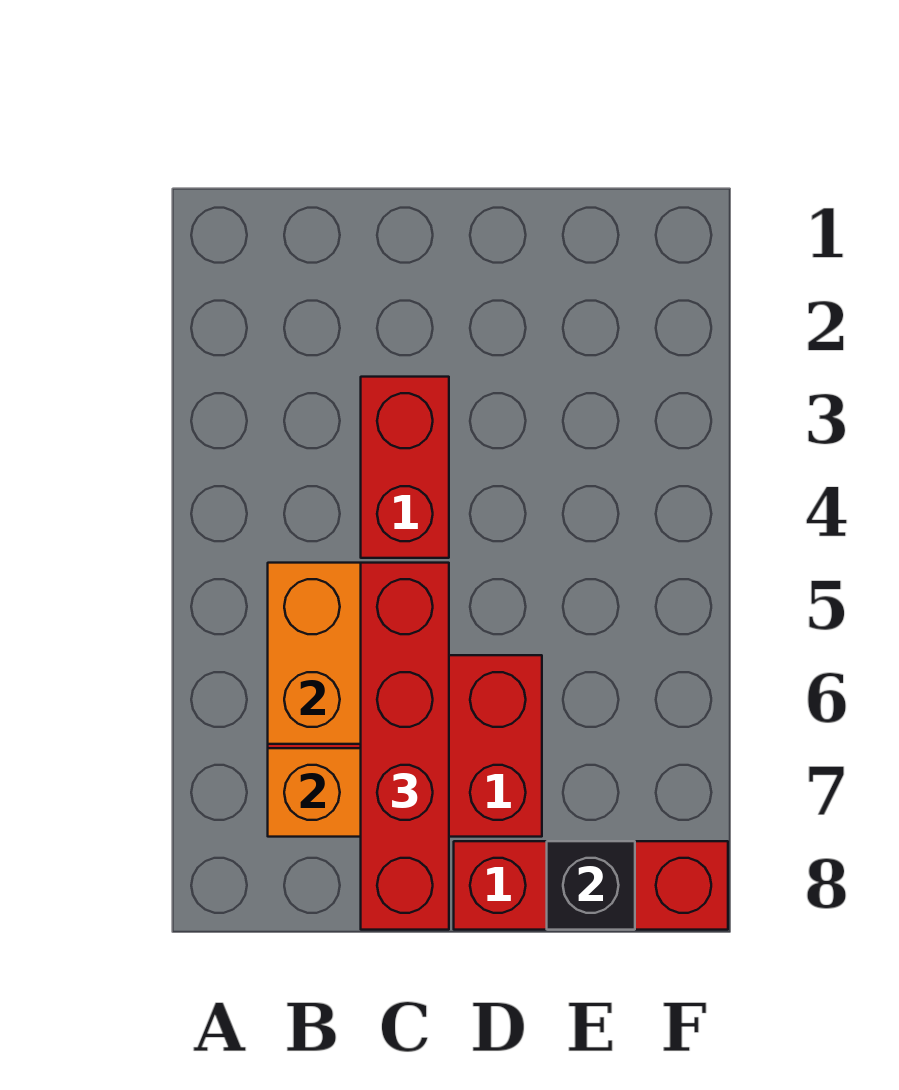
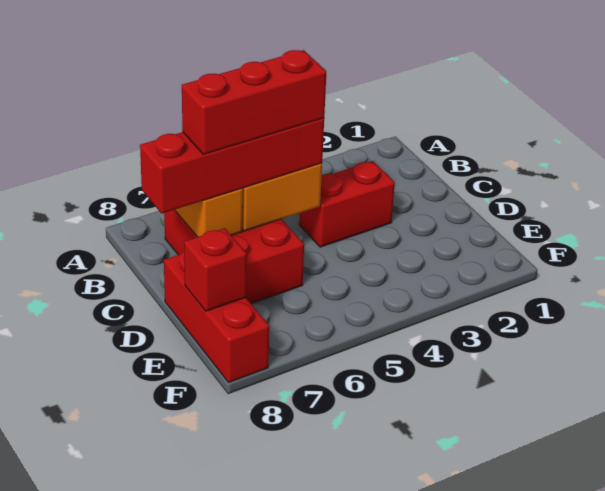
none -> red 1x3 brick [182,50,326,154]
black 1x1 brick [547,841,635,930] -> red 1x1 brick [184,228,247,311]

